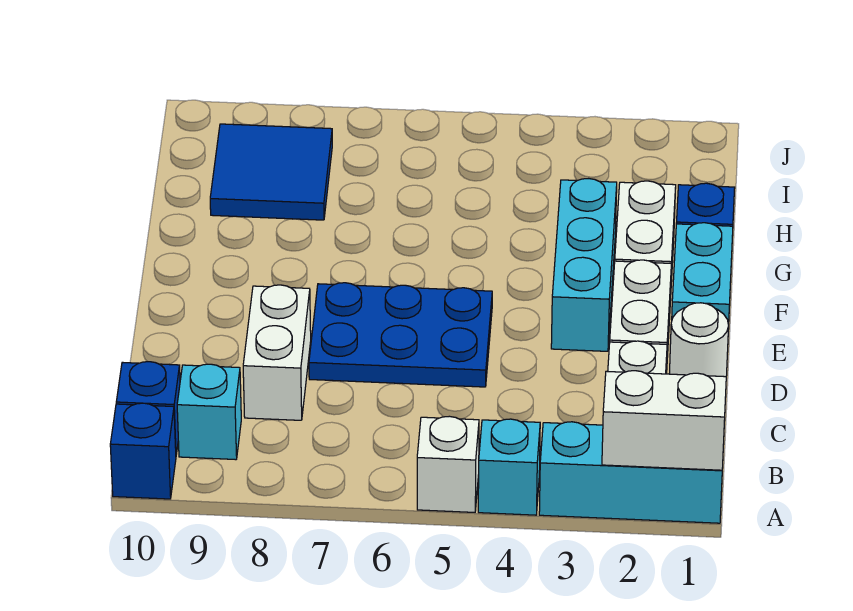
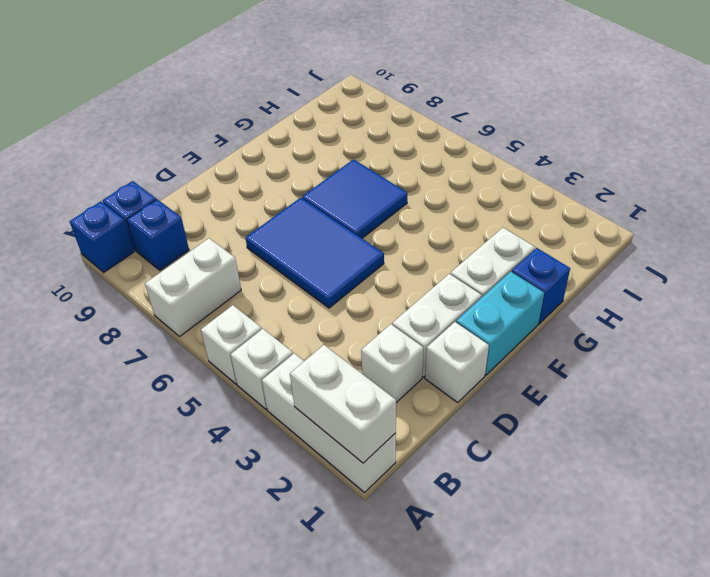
cyan 1x3 brick [539,422,722,523] -> white 1x3 brick [262,353,396,493]
cyan 1x1 brick [478,419,540,515] -> white 1x1 brick [231,329,293,409]
cyan 1x1 brick [177,364,241,460] -> blue 1x1 brick [127,199,189,270]
white 1x2 brick [243,285,311,420] -> white 1x2 brick moved to [145,238,241,336]
white 1x1 round brick [669,303,729,377] -> white 1x1 brick [425,322,489,402]
blue 2x3 plate [309,283,492,387] -> blue 2x3 tile [245,198,384,308]
cyan 1x3 brick [551,179,617,351] -> none
blue 2x2 tile [210,124,332,220] -> blue 2x2 tile moved to [302,159,407,238]

